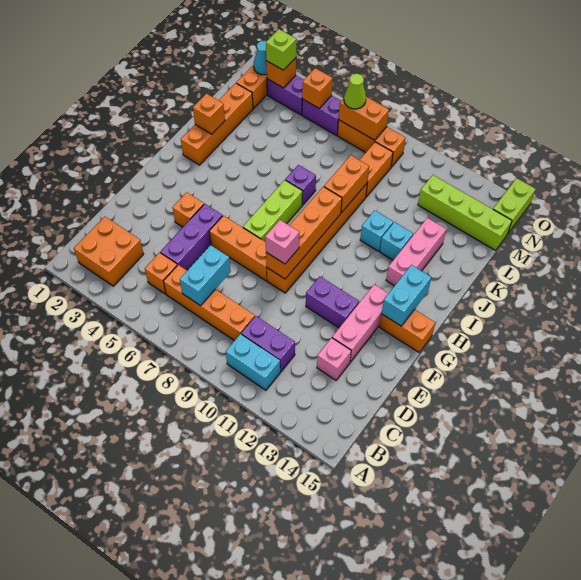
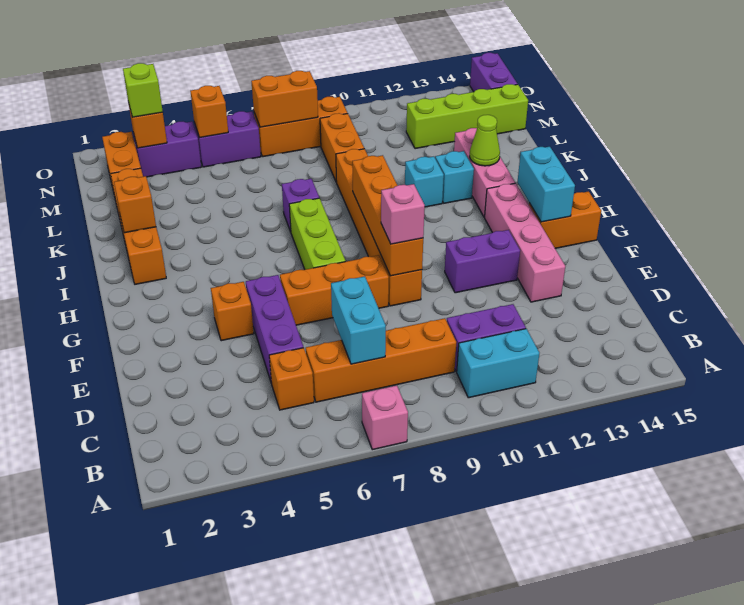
orange 2x2 brick [74,217,144,286] -> none
pink 1x1 brick [317,338,351,380] -> pink 1x1 brick moved to [362,385,408,450]
pink 1x3 brick [332,285,389,362] -> pink 1x4 brick [485,183,565,302]
orange 1x2 brick [324,155,369,213] -> none
cyan 1x1 cone [254,41,267,75] -> none
lime 1x1 cone [344,74,366,109] -> lime 1x1 cone moved to [470,115,500,166]
lime 1x2 brick [493,178,535,233] -> purple 1x2 brick [470,53,517,92]

